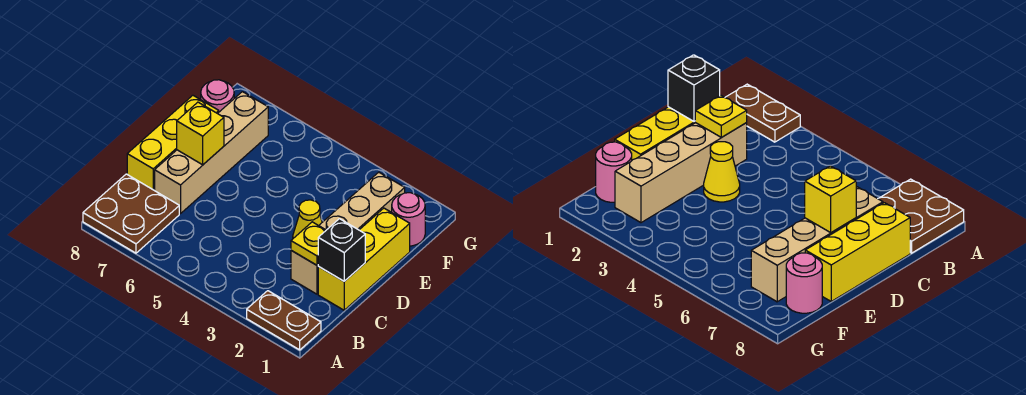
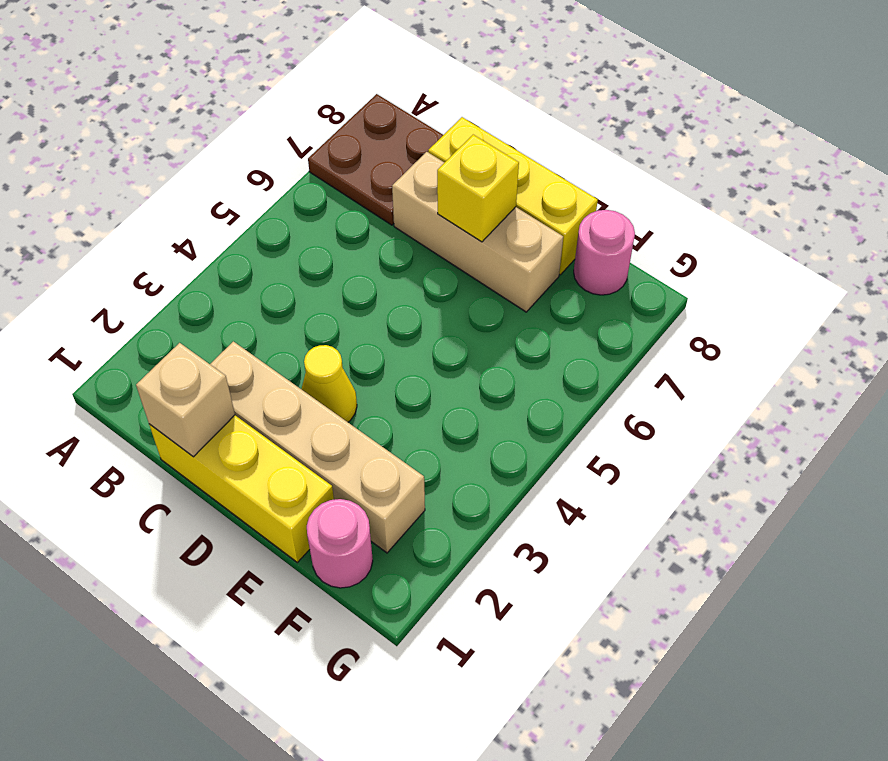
brown 1x2 plate [247,291,321,350] -> none
black 1x1 brick [318,219,365,281] -> tan 1x1 brick [136,343,235,457]
yellow 1x1 plate [291,222,326,265] -> none
tan 1x4 brick [155,92,268,214] -> tan 1x3 brick [392,152,563,312]

